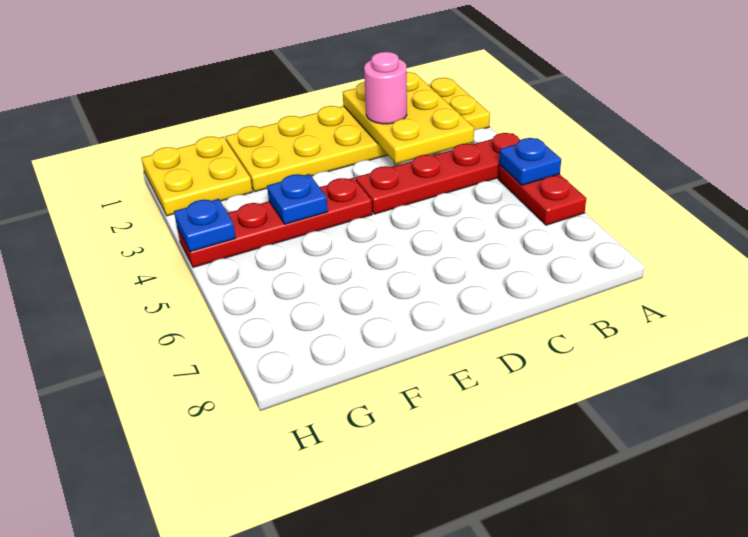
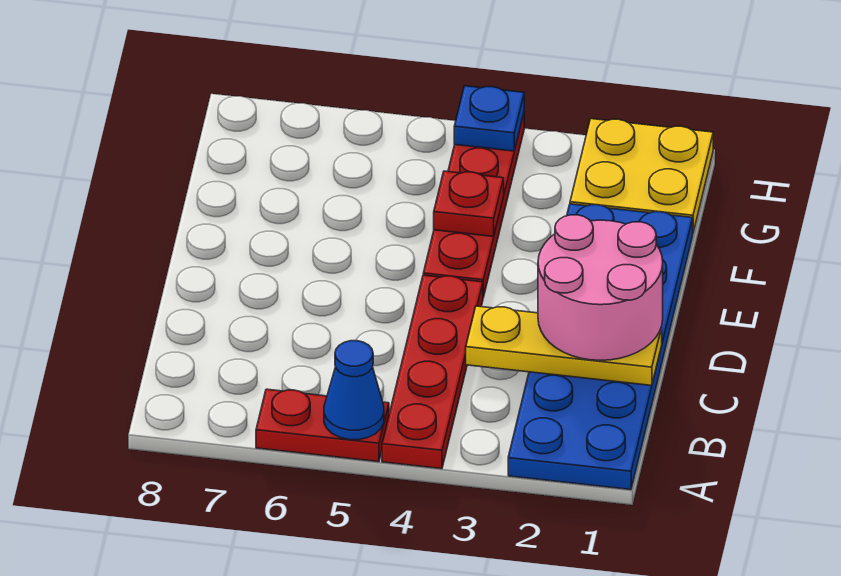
yellow 2x6 plate [225,78,490,192] -> blue 2x6 plate [508,204,693,490]
blue 1x1 plate [499,138,561,185] -> blue 1x1 cone [324,341,384,440]
yellow 2x3 plate [343,72,474,164] -> yellow 1x3 plate [466,306,662,386]
pink 1x1 round brick [364,52,407,124] -> pink 2x2 round brick [538,215,663,360]
blue 1x1 plate [267,174,328,224] -> red 1x1 plate [434,171,504,237]

